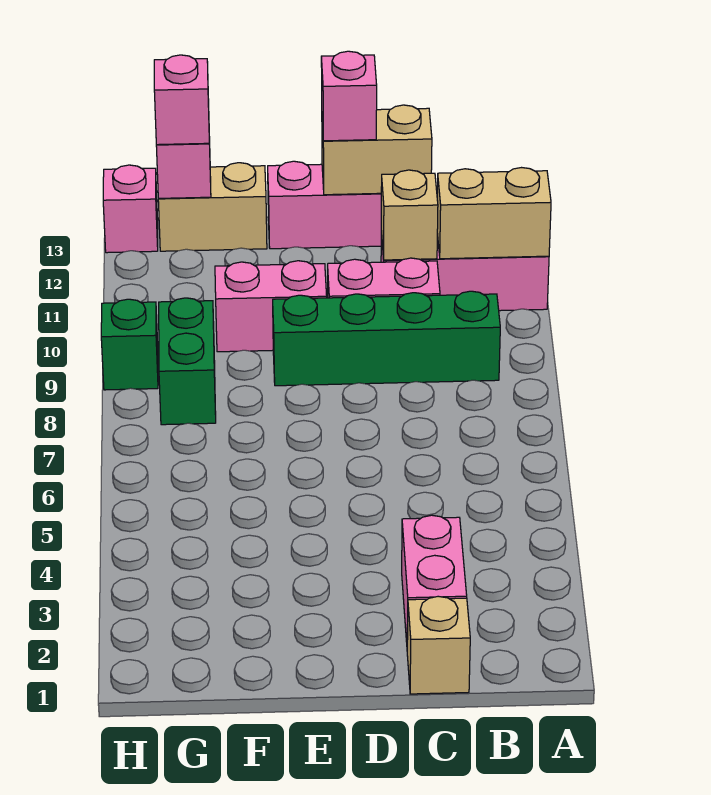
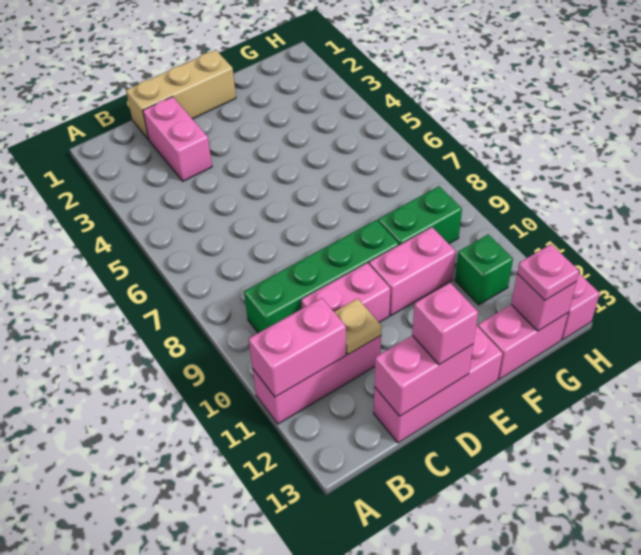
tan 1x2 brick [437,168,551,259] -> pink 1x2 brick [249,298,346,397]
tan 1x1 brick [407,596,470,694] -> tan 1x3 brick [126,50,236,139]
tan 1x1 brick [381,170,438,260] -> tan 1x1 plate [334,299,382,354]
tan 1x2 brick [322,105,432,195] -> pink 1x2 brick [374,335,473,416]
tan 1x2 brick [158,163,267,251] -> pink 1x2 brick [478,305,568,380]
green 1x2 brick [159,298,216,425] -> green 1x2 brick turned to [378,186,462,245]
pink 1x1 brick [154,55,209,145] -> pink 1x1 plate [517,244,579,300]
green 1x1 brick [101,299,158,390] -> green 1x1 brick moved to [455,234,513,305]

